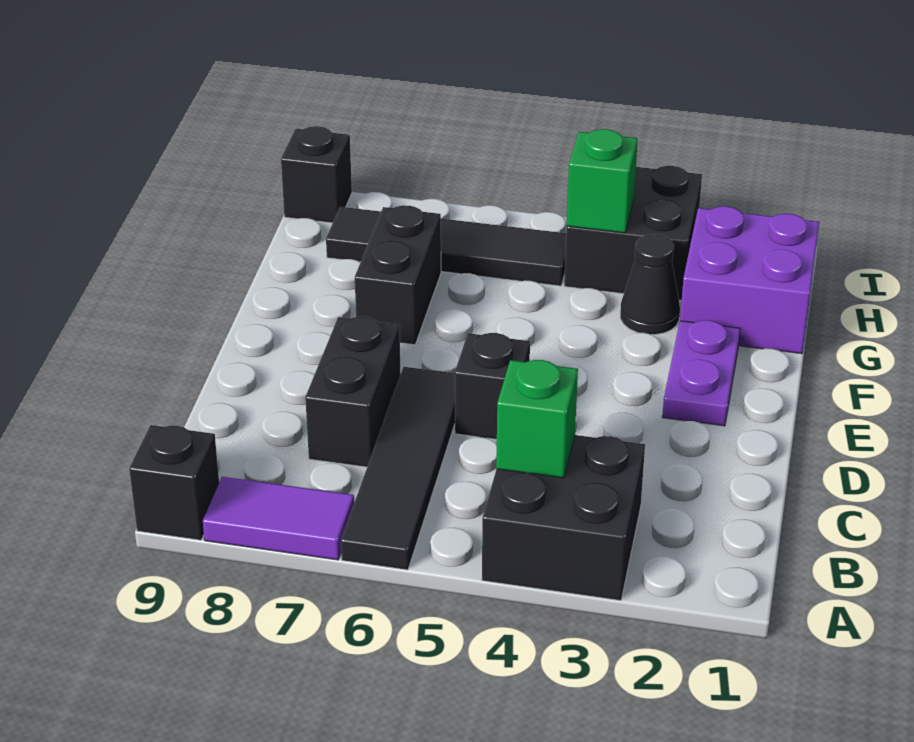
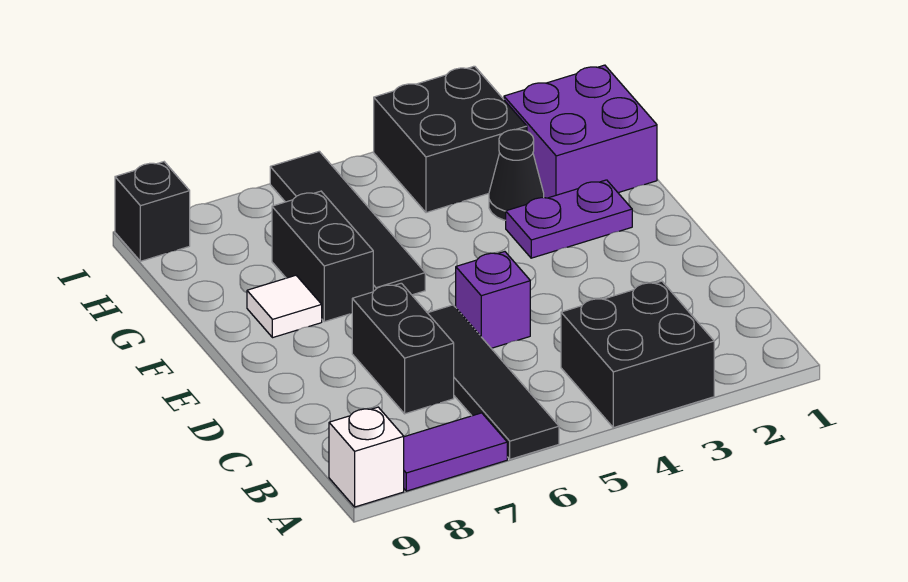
black 1x1 brick [129,425,219,540] -> white 1x1 brick [329,407,404,507]
green 1x1 brick [496,360,578,478] -> none
black 1x1 brick [455,333,530,439] -> purple 1x1 brick [456,252,530,348]
purple 1x2 plate [662,320,740,426] -> purple 1x2 plate turned to [506,180,632,258]
none -> white 1x1 tile [247,275,322,338]
green 1x1 brick [567,129,638,233] -> none
black 1x4 tile [326,207,566,286] -> black 1x4 tile turned to [270,151,425,295]

